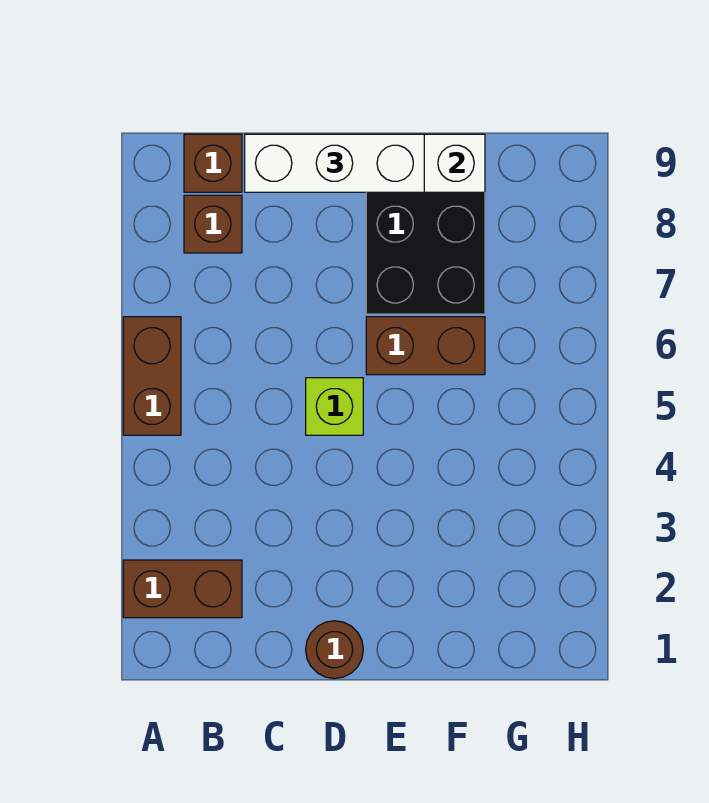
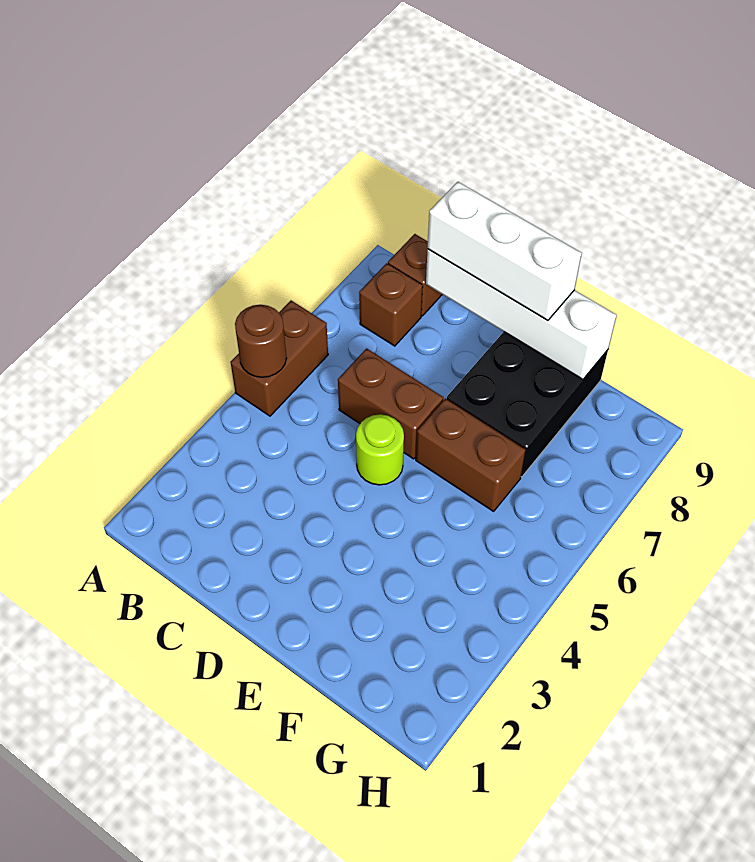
brown 1x2 brick [123,560,242,618] -> brown 1x2 brick moved to [338,348,443,459]
brown 1x1 round brick [306,621,363,679] -> brown 1x1 round brick moved to [235,305,287,377]
lime 1x1 brick [306,378,363,435] -> lime 1x1 round brick [356,414,404,485]

